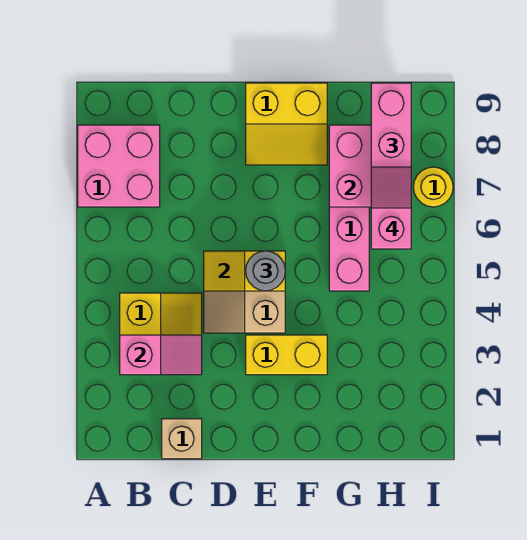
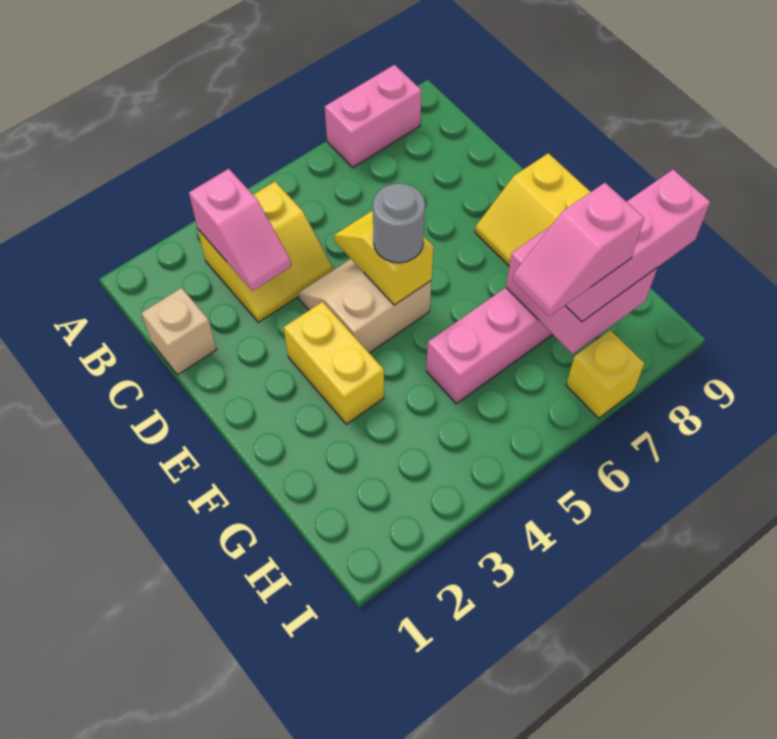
pink 2x2 brick [78,125,160,207] -> pink 1x2 brick [325,65,422,167]
pink 1x2 slope [371,167,411,249] -> pink 1x2 slope turned to [513,183,644,316]
yellow 1x1 round brick [413,167,453,207] -> yellow 1x1 brick [566,330,645,418]

